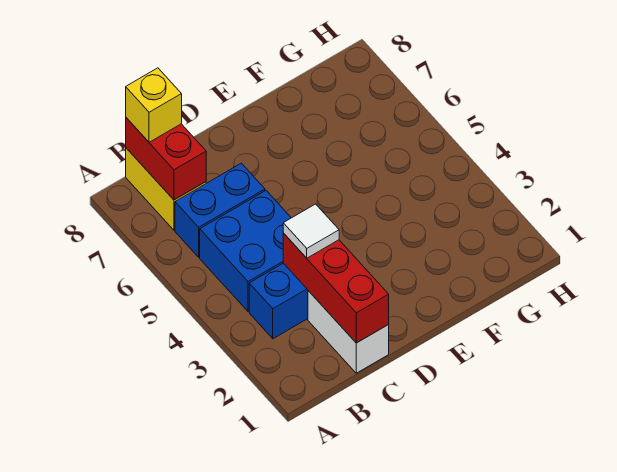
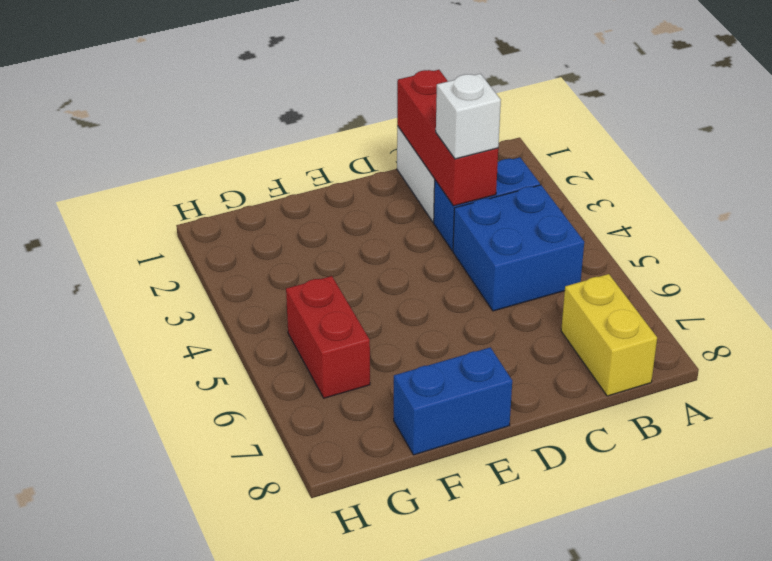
blue 1x2 brick [175,163,265,257] -> blue 1x2 brick moved to [394,347,512,455]
red 1x2 brick [126,118,206,200] -> red 1x2 brick moved to [286,276,370,398]
yellow 1x1 brick [126,68,182,142] -> none
white 1x1 tile [283,204,339,258] -> white 1x1 brick [436,74,501,159]

